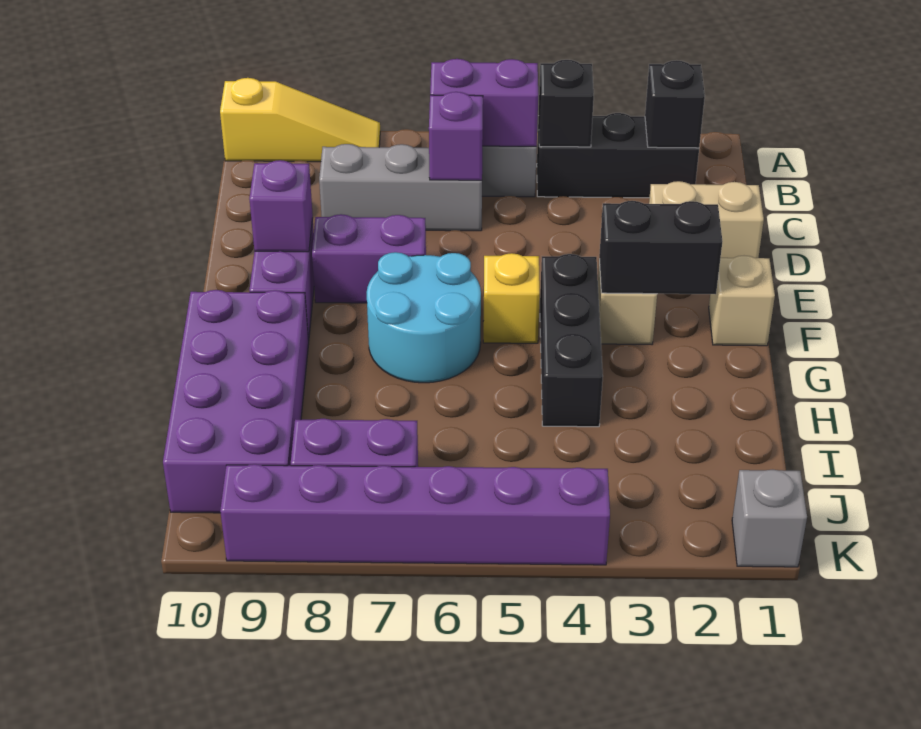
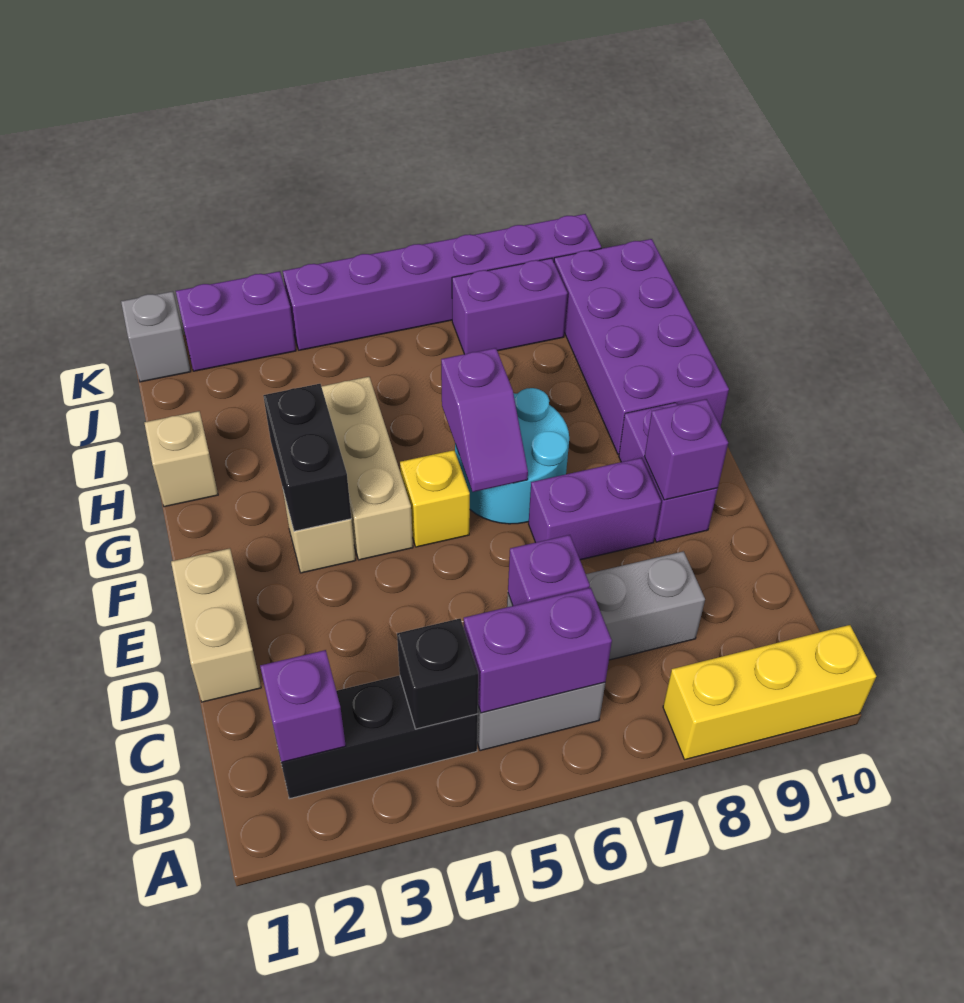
yellow 1x3 slope [220,78,380,162] -> yellow 1x3 brick [663,625,876,759]
black 1x1 brick [645,60,705,148] -> purple 1x1 brick [260,650,346,762]
tan 1x2 brick [649,181,764,258] -> tan 1x2 brick turned to [171,548,261,702]
tan 1x1 brick [709,256,775,346] -> tan 1x1 brick moved to [144,411,218,507]
black 1x2 brick [599,201,722,294] -> black 1x2 brick turned to [263,384,351,531]
black 1x3 brick [540,254,603,427] -> tan 1x3 brick [322,377,413,560]
none -> purple 1x2 slope [441,348,528,492]
none -> purple 1x2 brick [176,271,296,371]

